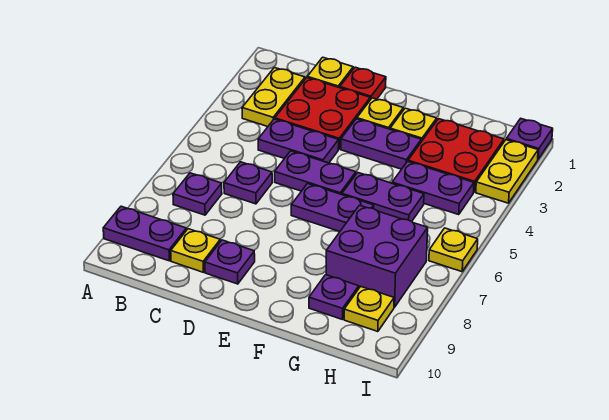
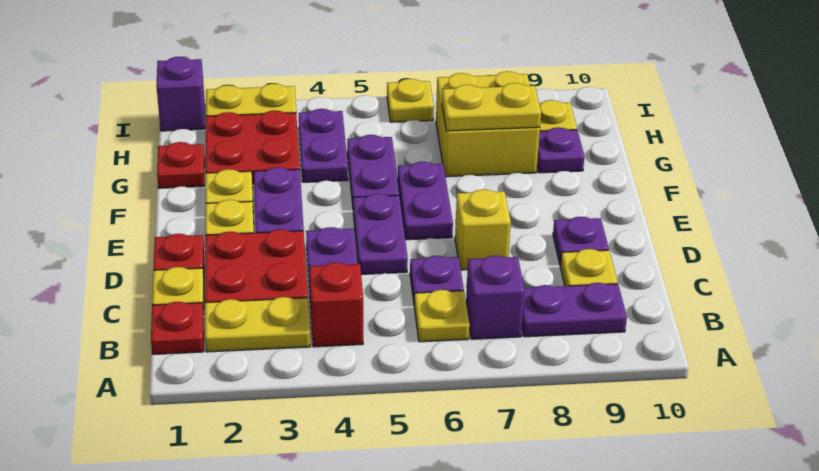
purple 1x2 plate [103,206,186,261] -> purple 1x2 plate turned to [522,283,627,337]
none -> red 1x1 plate [151,302,204,354]
none -> red 1x1 brick [310,263,363,347]
none -> yellow 1x1 plate [414,290,470,342]
purple 1x1 plate [173,173,222,215] -> purple 1x1 brick [466,256,525,339]
none -> yellow 1x1 brick [455,189,511,270]
none -> red 1x1 plate [157,142,205,188]
purple 2x2 brick [326,205,428,307] -> yellow 2x2 brick [436,71,540,177]
none -> yellow 1x2 plate [442,83,541,131]
purple 1x1 plate [506,118,553,159] -> purple 1x1 brick [156,57,205,131]

